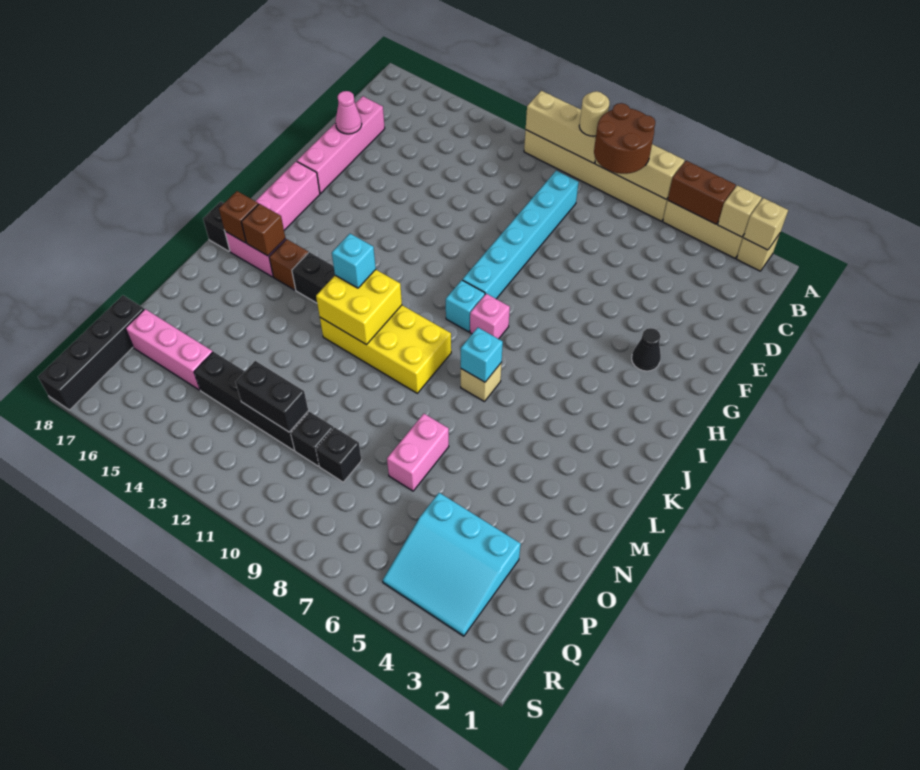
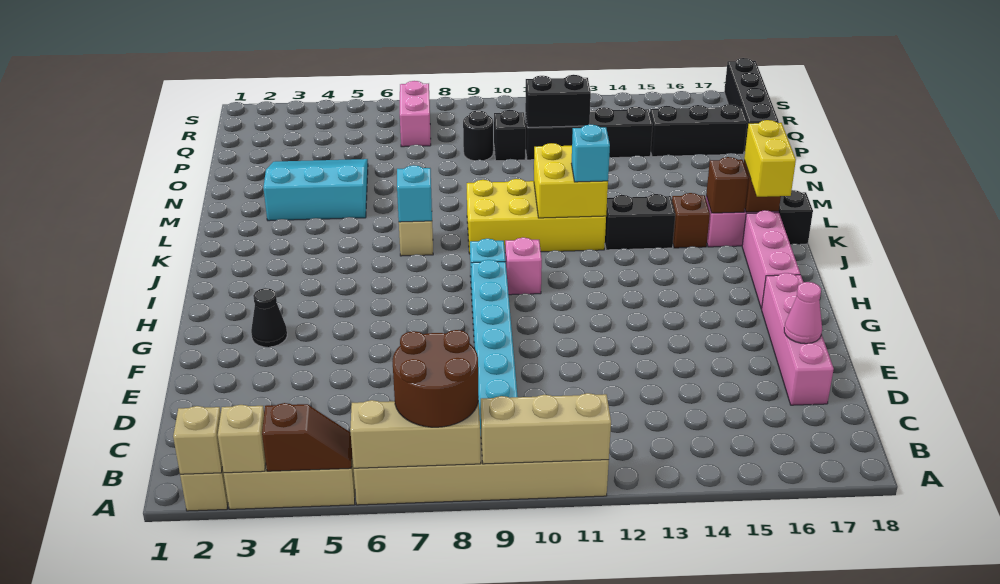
brown 1x2 brick [668,161,736,224] -> brown 1x2 slope [262,403,352,471]
tan 1x1 round brick [579,91,609,136] -> none
pink 1x1 brick [470,294,510,339] -> pink 1x1 brick moved to [505,238,542,295]
none -> yellow 1x2 brick [744,120,796,197]
pink 1x2 brick [387,414,449,491] -> pink 1x2 brick moved to [400,81,431,147]
cyan 3x3 slope [383,493,521,636] -> cyan 3x3 slope moved to [263,159,368,221]
black 1x1 brick [316,427,362,482] -> black 1x1 round brick [463,111,493,161]
pink 1x3 brick [126,309,212,390] -> black 1x3 brick [650,104,747,157]

